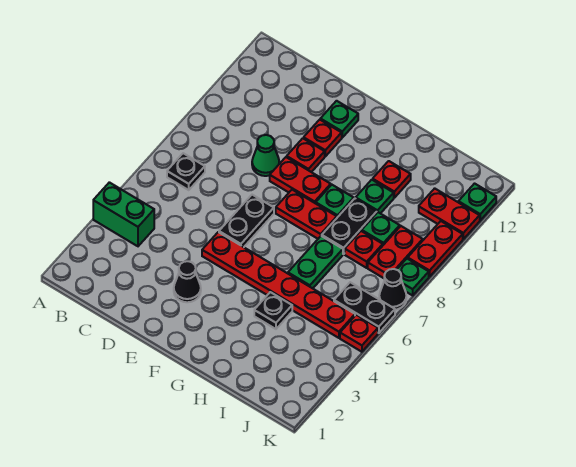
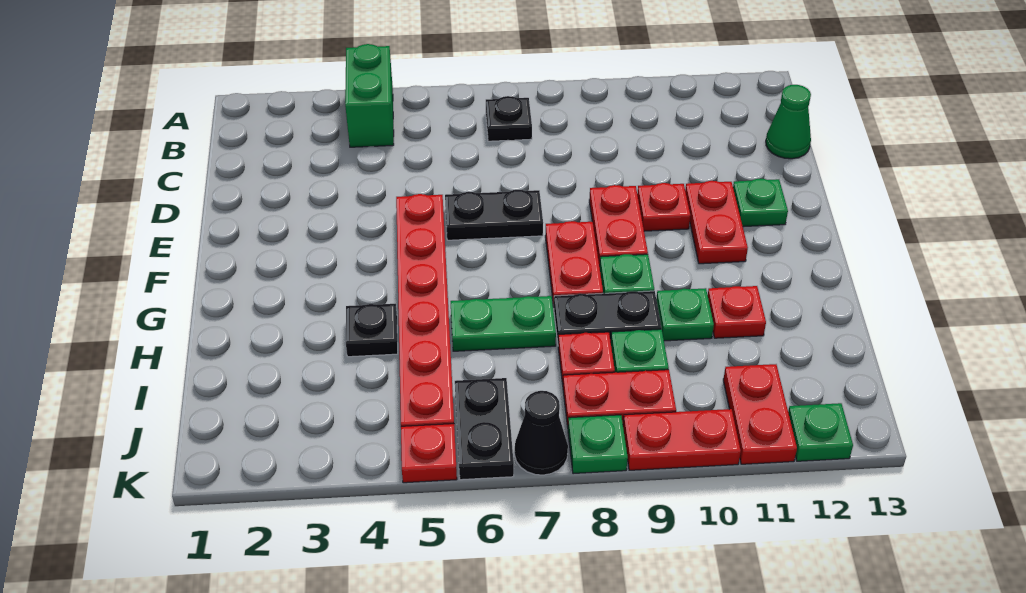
green 1x1 cone [252,135,279,176] -> green 1x1 cone moved to [766,85,811,159]
black 1x1 cone [174,261,201,302] -> none
red 1x1 plate [304,120,342,156] -> red 1x2 plate [685,181,748,264]

